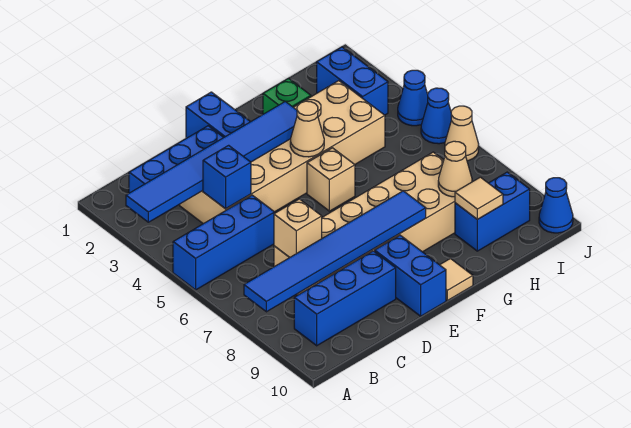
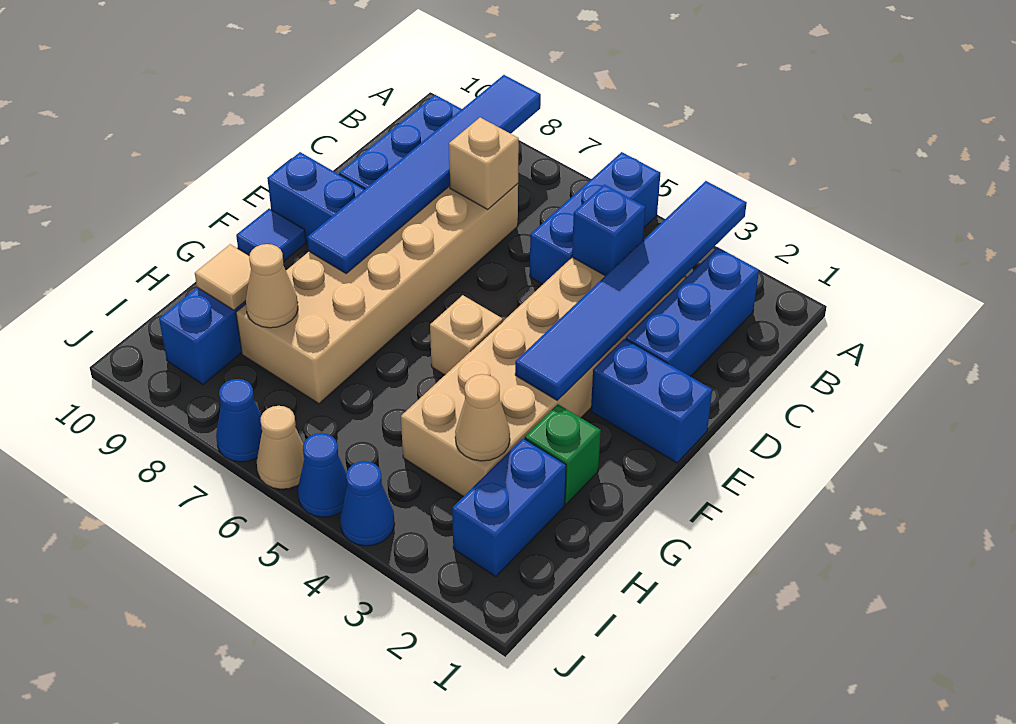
tan 1x1 cone [290,101,324,157] -> tan 1x1 cone moved to [455,374,510,461]
tan 1x1 tile [440,259,473,301] -> blue 1x1 tile [236,208,306,262]
blue 1x2 brick [317,47,388,115] -> blue 1x2 brick turned to [452,438,566,577]
blue 1x1 cone [539,178,573,233] -> blue 1x1 cone moved to [216,379,262,462]

